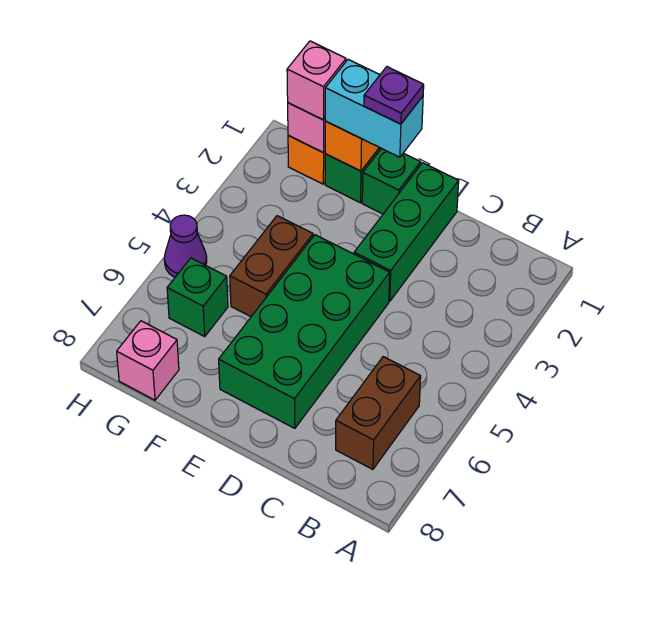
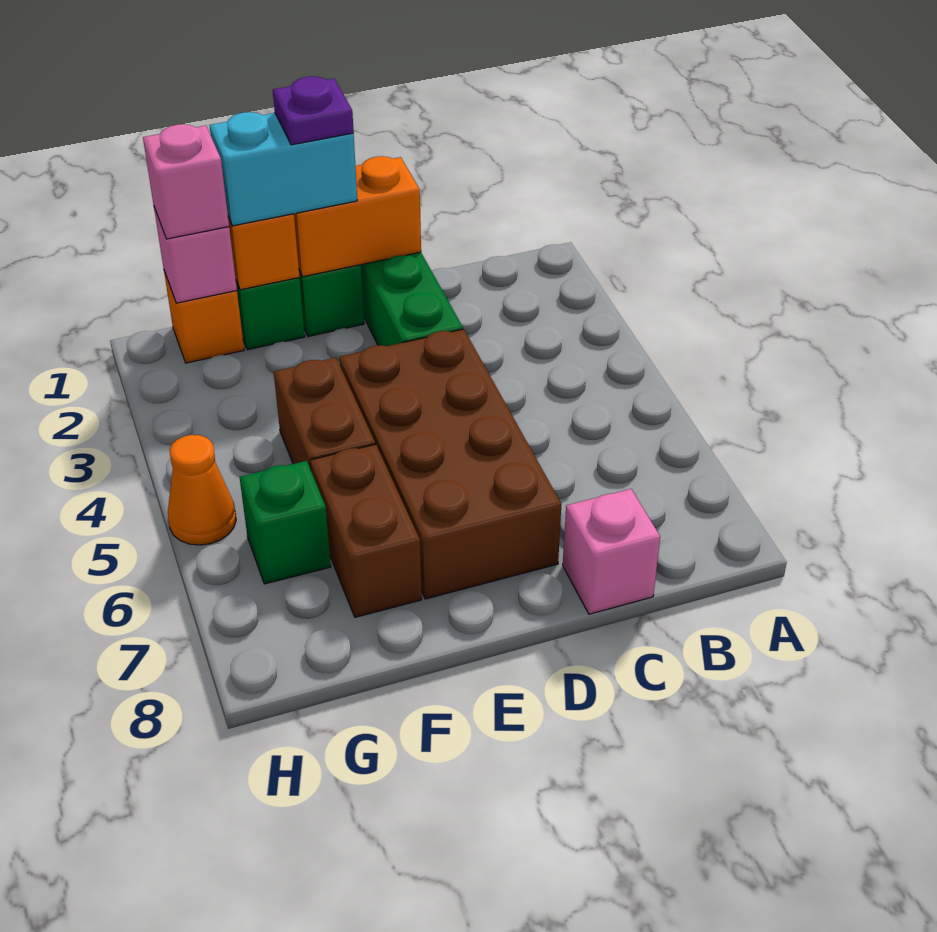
brown 1x2 brick [336,357,421,469] -> brown 1x2 brick moved to [310,444,422,617]
none -> orange 1x2 brick [294,156,421,277]
green 2x4 brick [219,235,390,428] -> brown 2x4 brick [339,329,561,599]
pink 1x1 brick [117,321,179,400] -> pink 1x1 brick moved to [563,489,660,614]
purple 1x1 cone [164,215,207,277] -> orange 1x1 cone [168,435,236,545]

